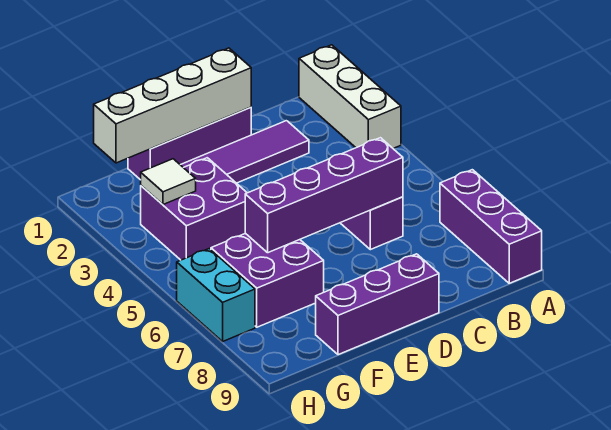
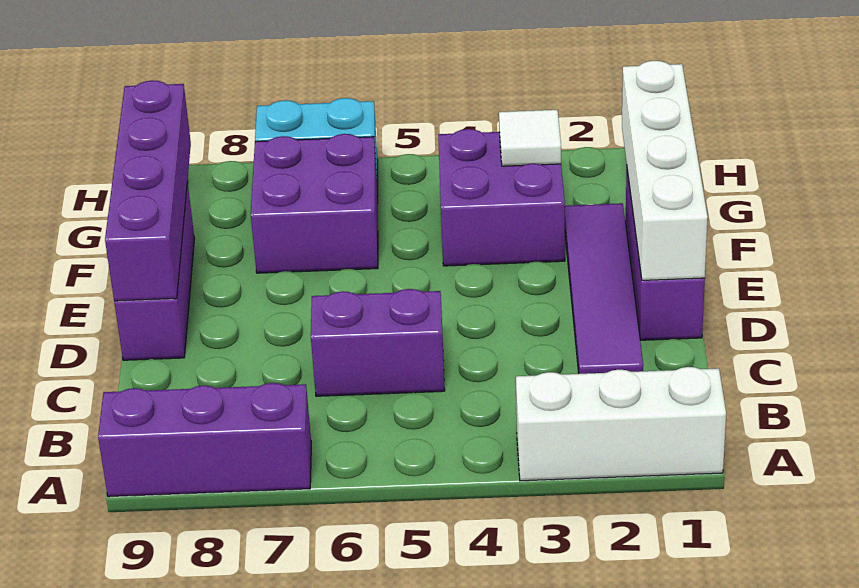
purple 1x4 brick [245,138,403,253] -> purple 1x4 brick moved to [105,80,191,301]

